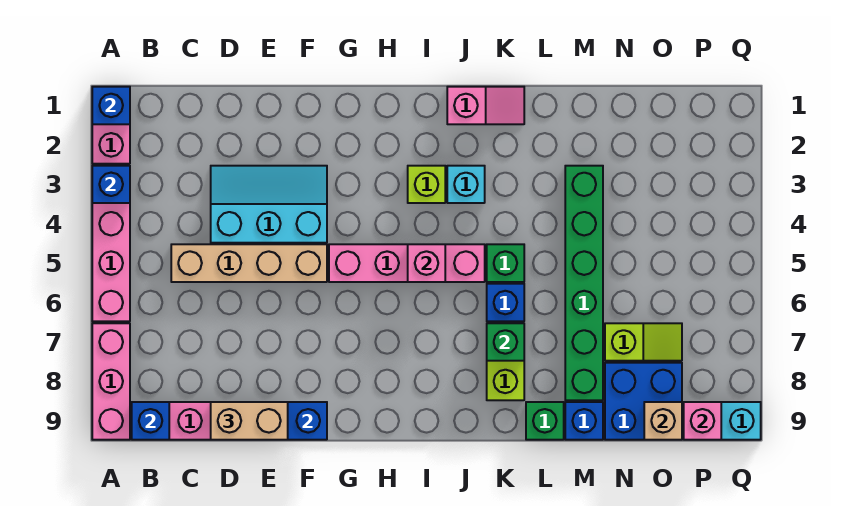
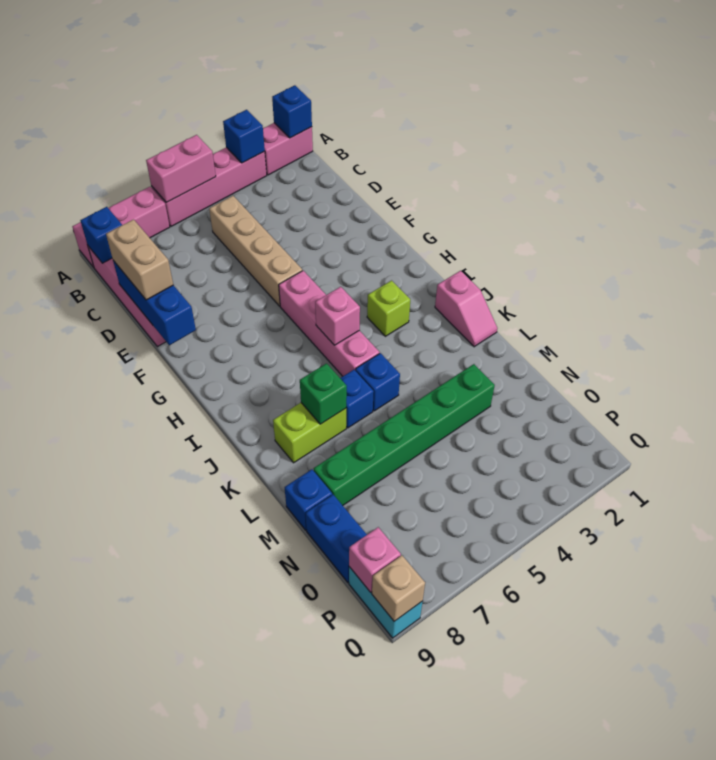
none -> pink 1x2 brick [146,135,216,202]
cyan 2x3 slope [211,166,327,243] -> none
cyan 1x1 brick [447,166,485,203] -> none
green 1x1 brick [487,244,524,282] -> blue 1x1 brick [355,353,400,411]
green 1x1 brick [526,402,564,440] -> none
lime 1x2 slope [605,323,682,361] -> none
blue 2x2 brick [605,363,682,440] -> blue 1x2 brick [305,495,367,583]
tan 1x1 brick [644,402,682,440] -> tan 1x1 brick moved to [372,555,425,621]

